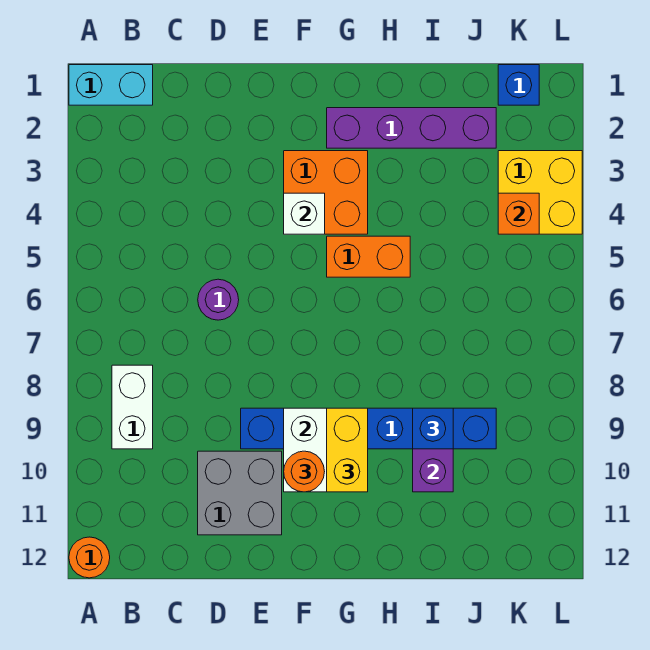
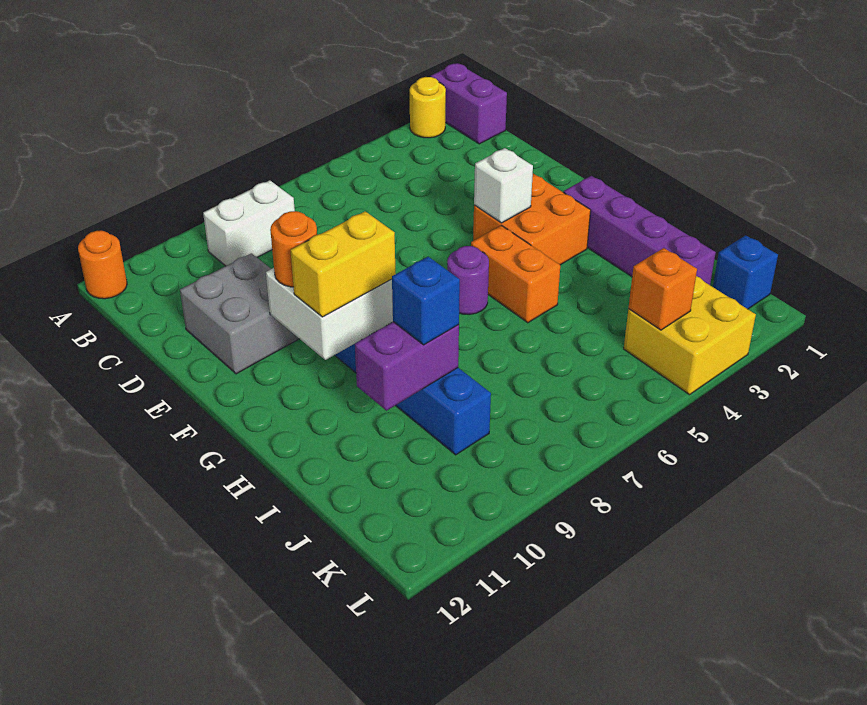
cyan 1x2 brick [69,65,153,105] -> purple 1x2 brick [431,63,507,144]
none -> yellow 1x1 round brick [410,77,446,138]
purple 1x1 round brick [198,279,239,320] -> purple 1x1 round brick moved to [447,246,489,315]

